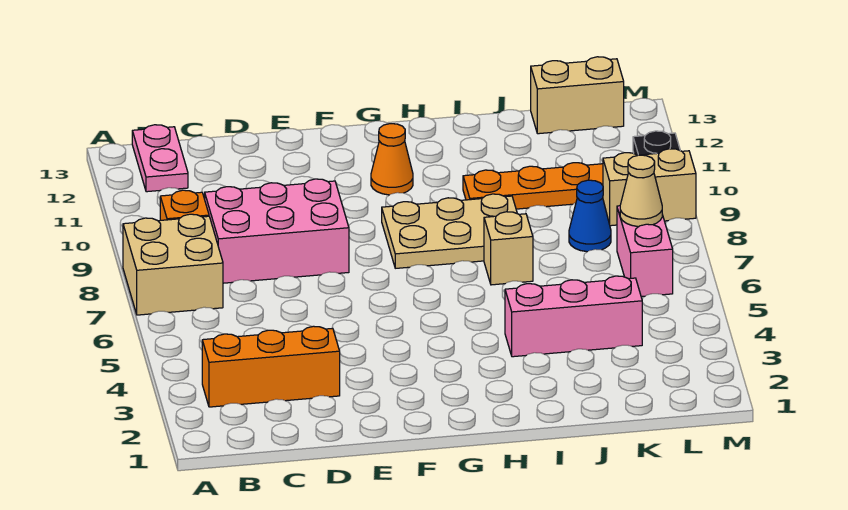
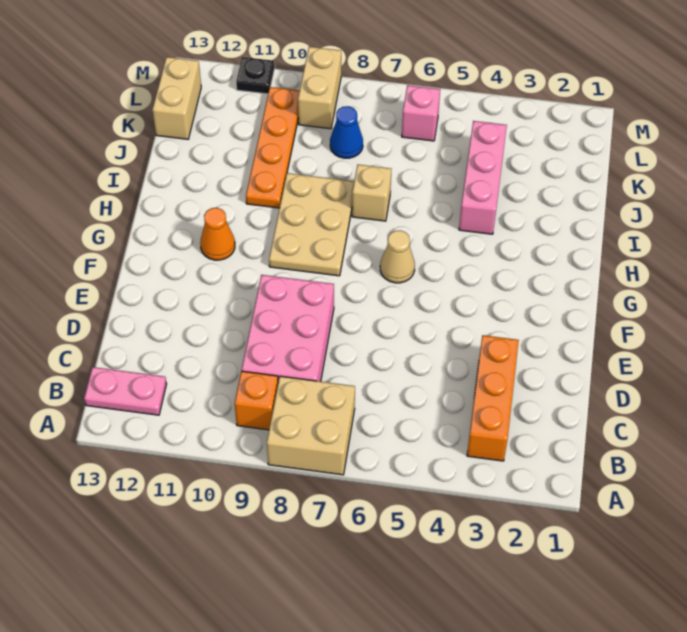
pink 1x2 brick [617,206,673,297] -> pink 1x1 brick [402,85,440,141]
tan 1x1 cone [620,155,662,227] -> tan 1x1 cone moved to [380,230,415,283]

